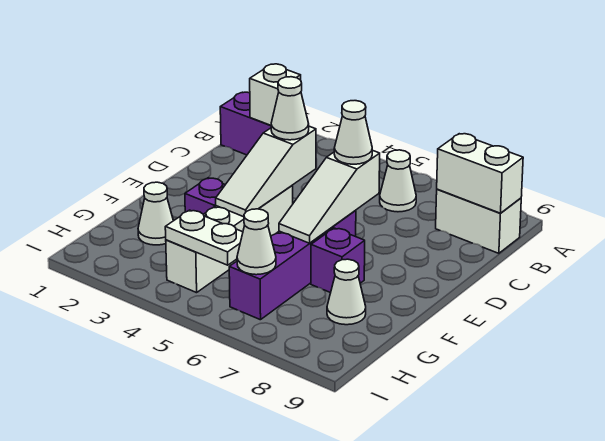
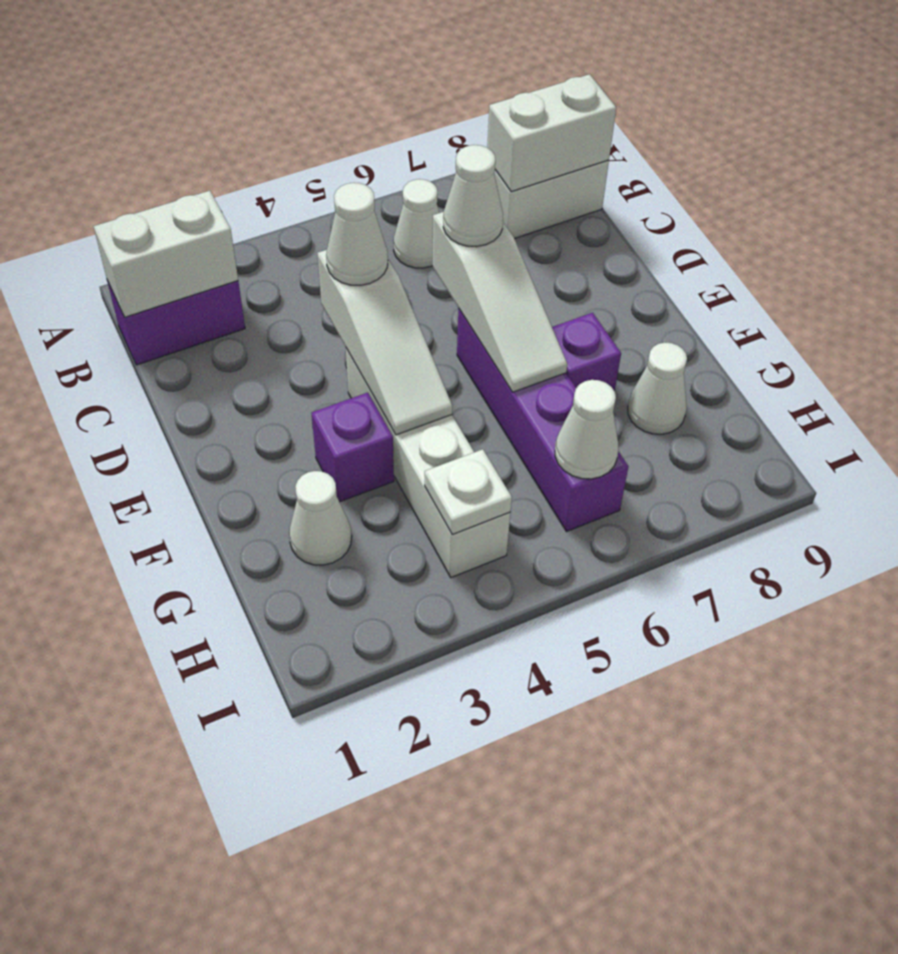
white 1x1 brick [250,64,301,125] -> white 1x2 brick [93,191,238,317]
white 1x2 plate [165,210,243,265] -> white 1x1 plate [425,449,512,534]

